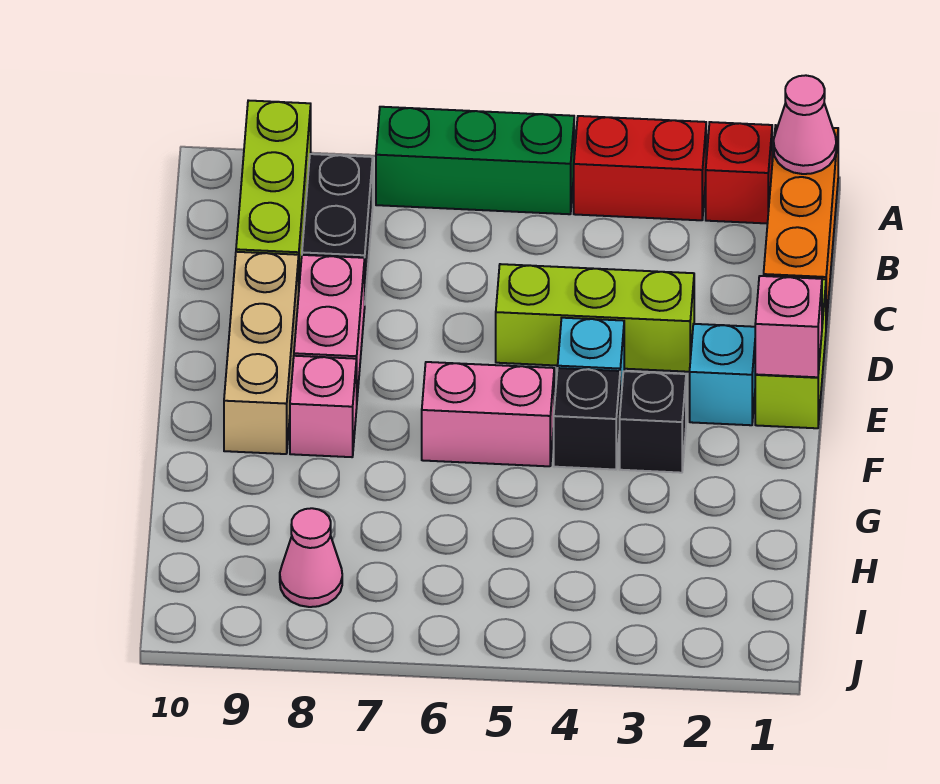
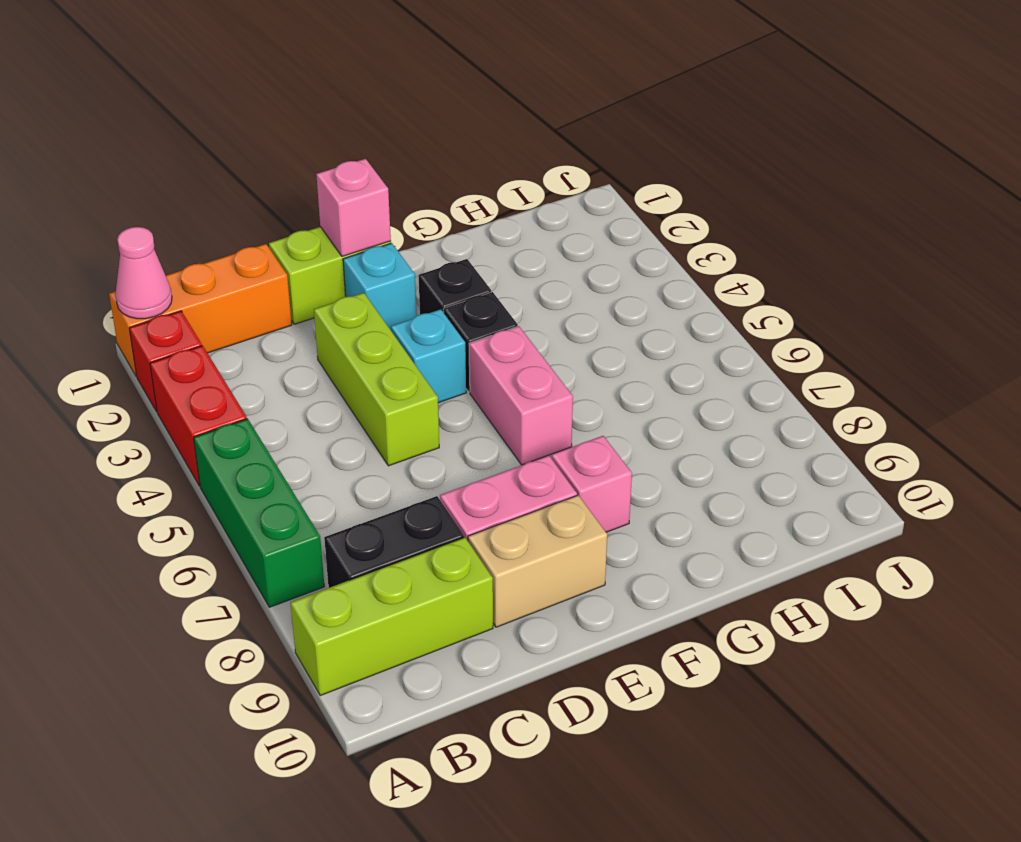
tan 1x3 brick [224,252,299,454] -> tan 1x2 brick [468,495,607,627]
pink 1x1 cone [280,508,342,607] -> none

